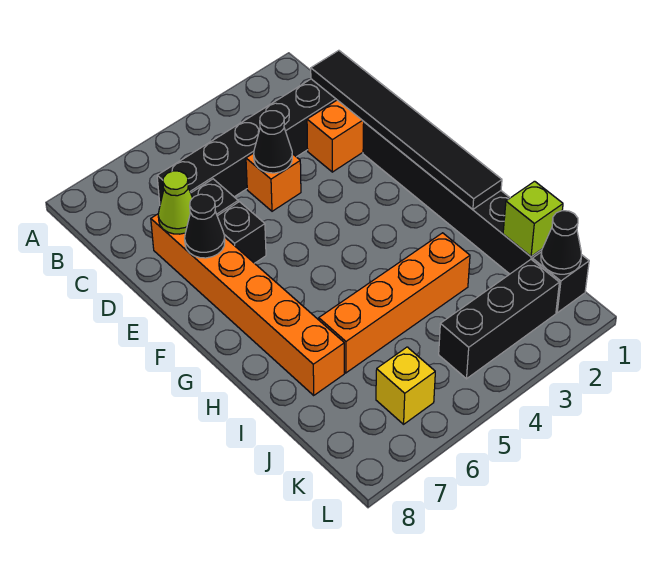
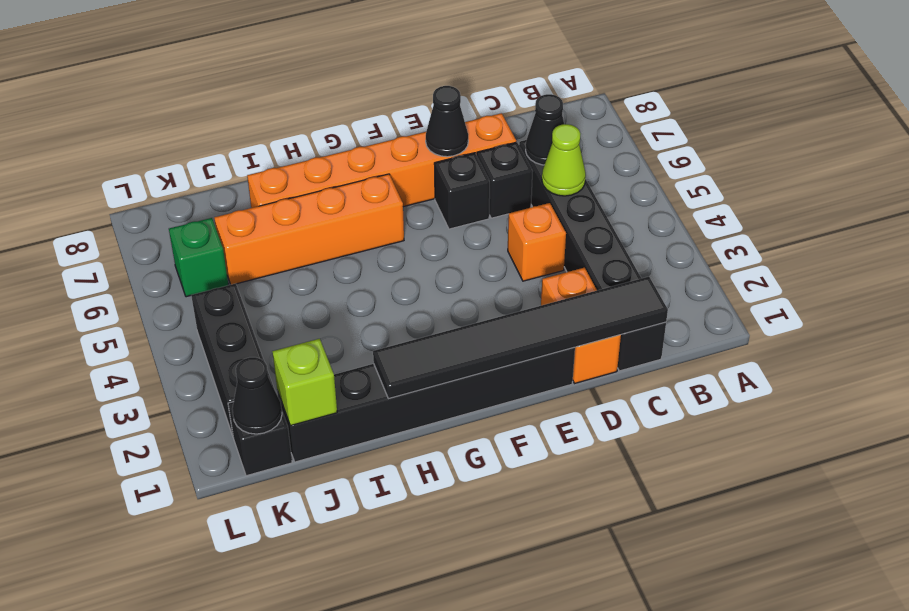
black 1x1 cone [254,111,292,173] -> black 1x1 cone moved to [526,94,564,165]
lime 1x1 cone [158,171,192,234] -> lime 1x1 cone moved to [542,124,586,196]
orange 1x4 brick [319,233,470,373] -> orange 1x4 brick turned to [214,174,404,285]
yellow 1x1 brick [376,347,435,424] -> green 1x1 brick [169,218,228,297]

